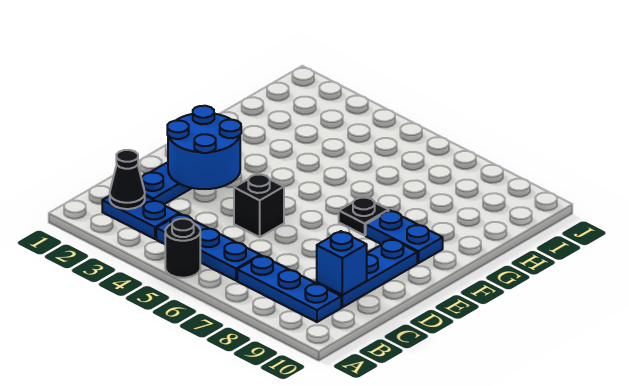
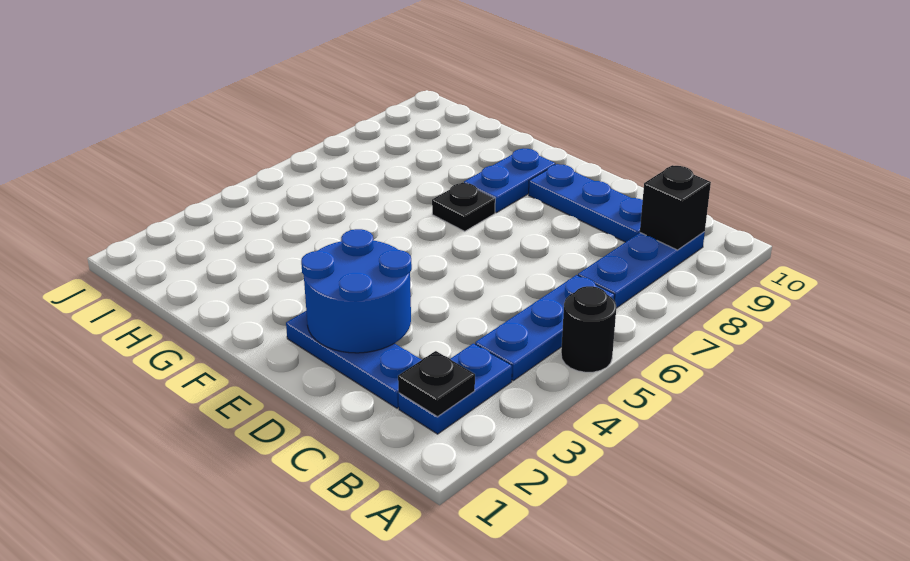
black 1x1 cone [110,150,145,209] -> black 1x1 plate [398,351,475,417]
blue 1x1 brick [317,231,367,295] -> none
black 1x1 brick [234,174,284,237] -> black 1x1 brick moved to [640,165,711,250]

